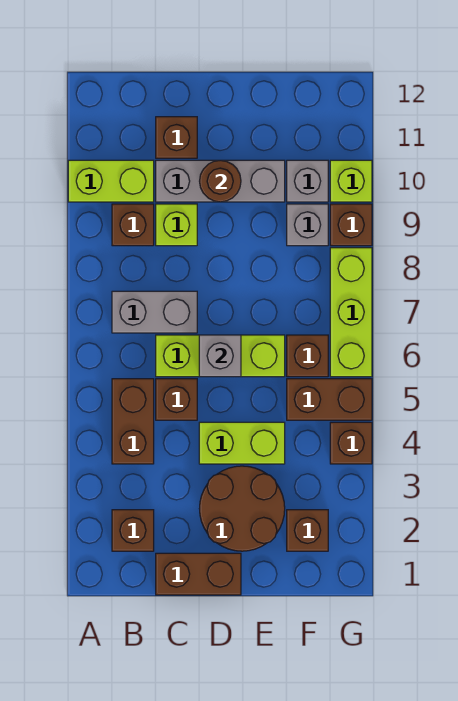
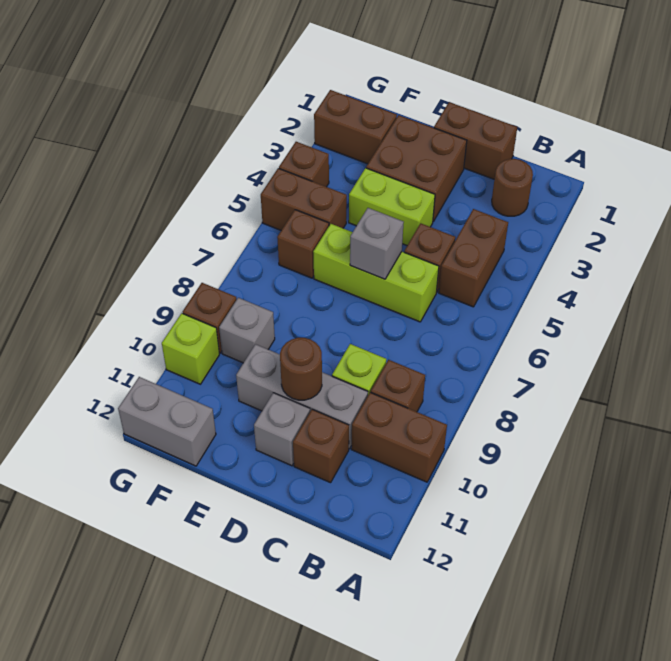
lime 1x2 brick [68,160,154,202] -> brown 1x2 brick [351,392,447,482]
brown 1x1 brick [112,510,154,551] -> brown 1x1 round brick [492,159,533,216]
grey 1x2 brick [112,291,197,333] -> grey 1x2 brick moved to [118,377,216,466]
brown 2x2 round brick [199,466,285,551] -> brown 2x2 brick [366,115,467,221]
brown 1x1 brick [287,510,328,551] -> brown 1x2 brick [314,90,397,164]
grey 1x1 brick [287,160,328,202] -> grey 1x1 brick moved to [254,393,310,466]
lime 1x3 brick [330,248,372,377] -> none

